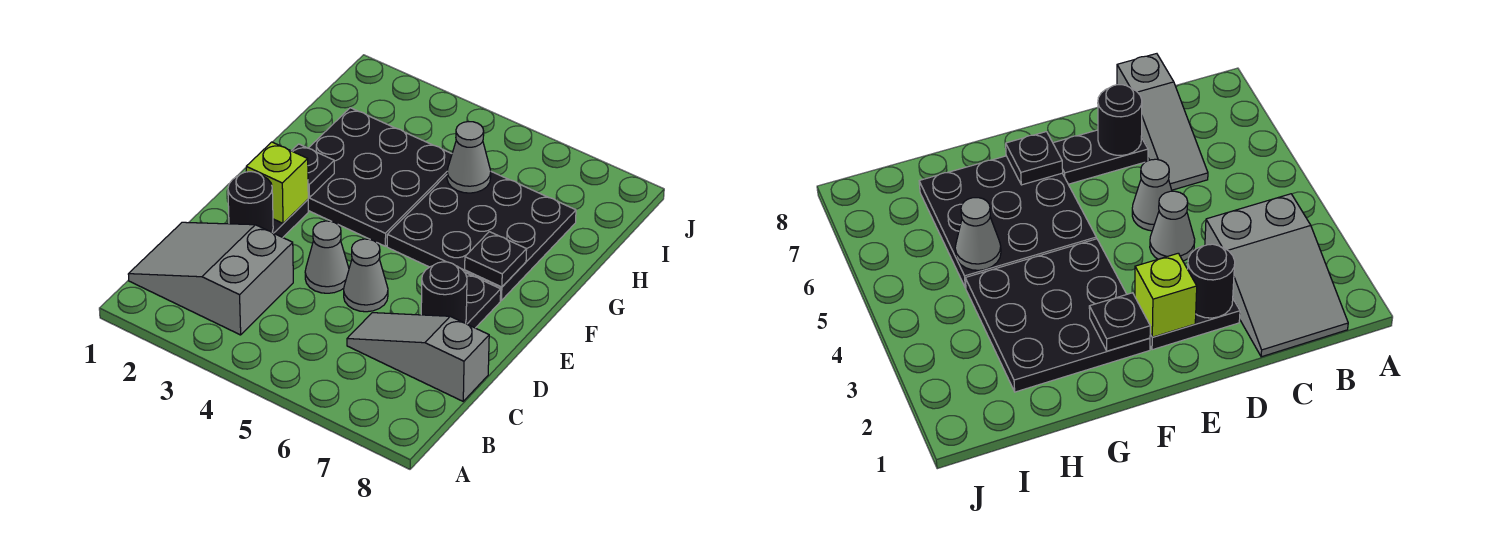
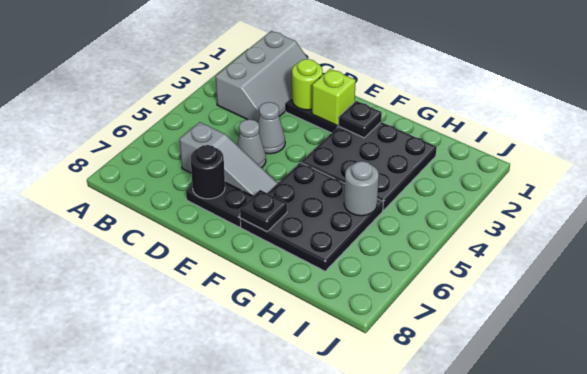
grey 2x3 slope [128,222,293,335] -> grey 2x3 slope turned to [216,31,308,122]
grey 1x3 slope [347,313,489,401] -> grey 1x3 slope turned to [180,122,278,196]
black 1x1 round brick [228,172,273,232] -> lime 1x1 round brick [292,59,323,110]
grey 1x1 cone [447,122,491,193] -> grey 1x1 round brick [344,161,379,216]

